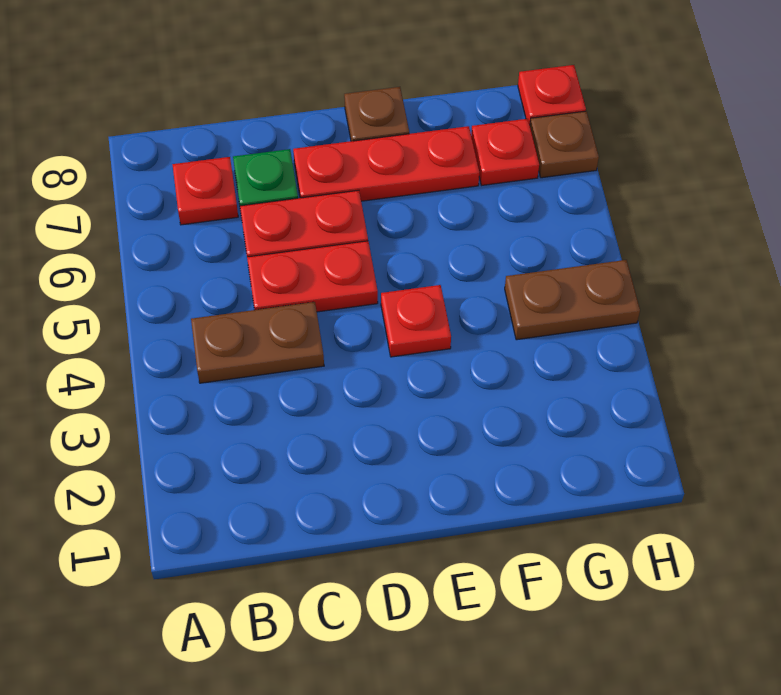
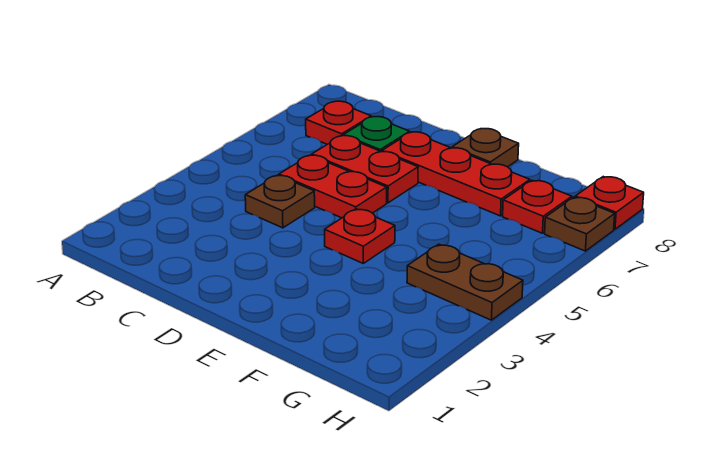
brown 1x2 plate [191,302,324,383] -> brown 1x1 plate [245,175,315,228]

